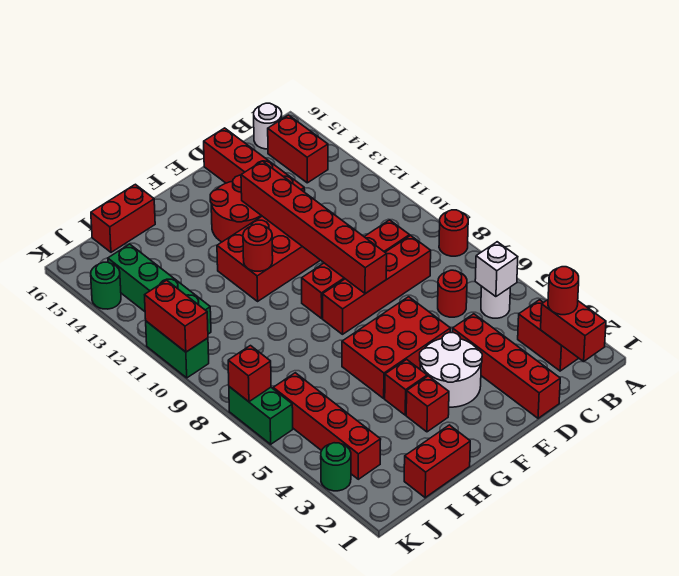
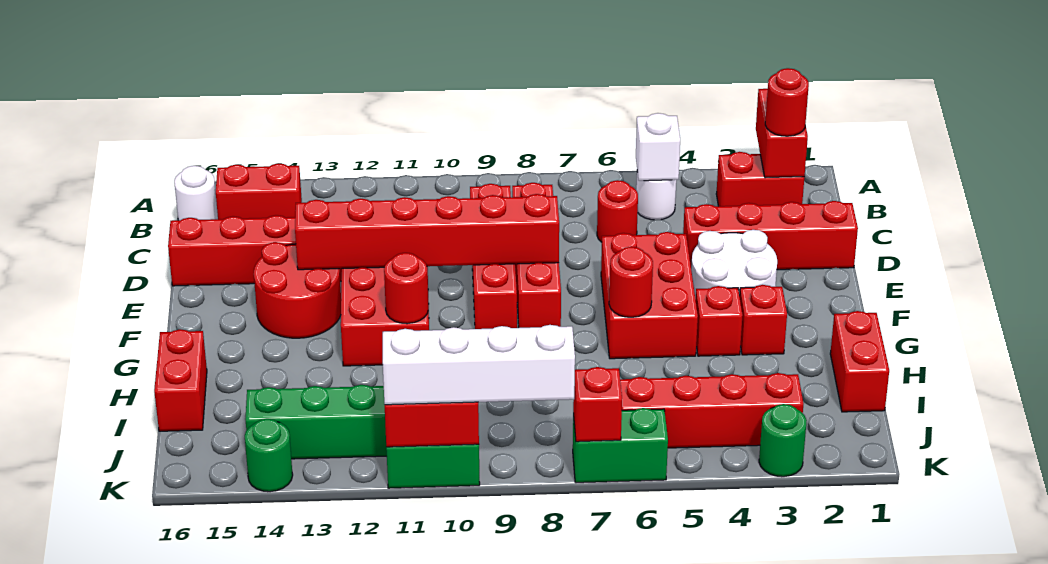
red 1x1 round brick [439,210,468,256] -> red 1x1 round brick moved to [609,247,653,317]
red 1x2 brick [541,300,606,362] -> red 1x2 brick turned to [756,89,808,178]
none -> white 1x4 brick [383,325,575,405]

